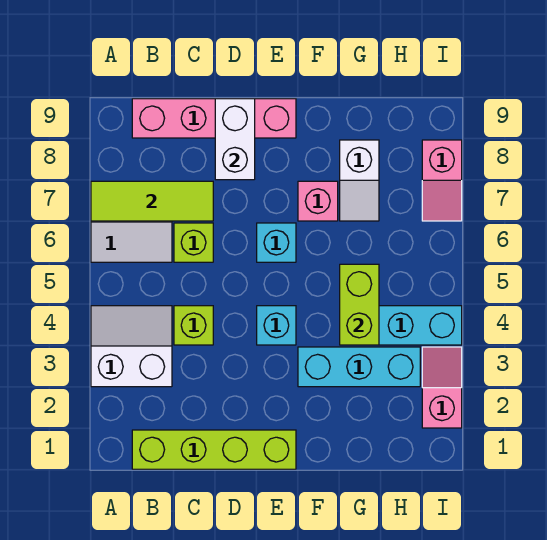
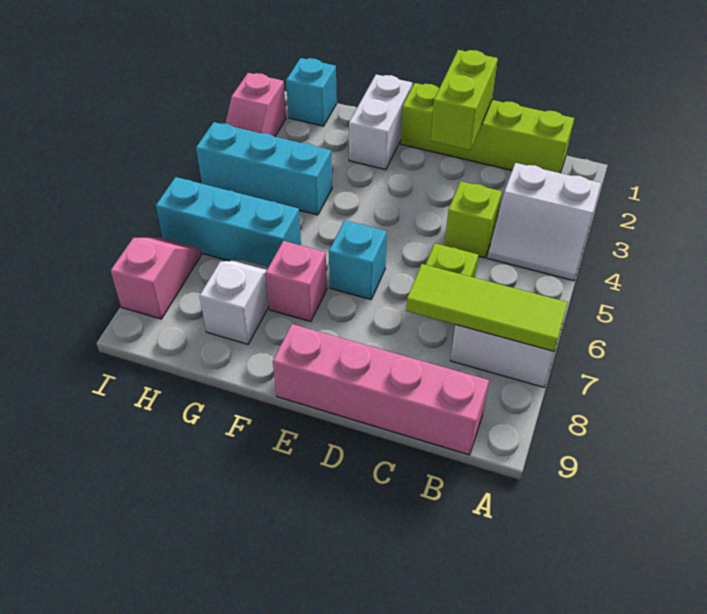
white 1x2 brick [215,99,255,180] -> white 1x2 brick moved to [349,75,413,170]
cyan 1x1 brick [257,306,296,345] -> cyan 1x1 brick moved to [286,58,337,126]
cyan 1x3 brick [298,347,420,387] -> cyan 1x3 brick moved to [156,177,301,267]
lime 1x2 brick [340,264,379,345] -> lime 1x2 brick moved to [431,50,498,150]

